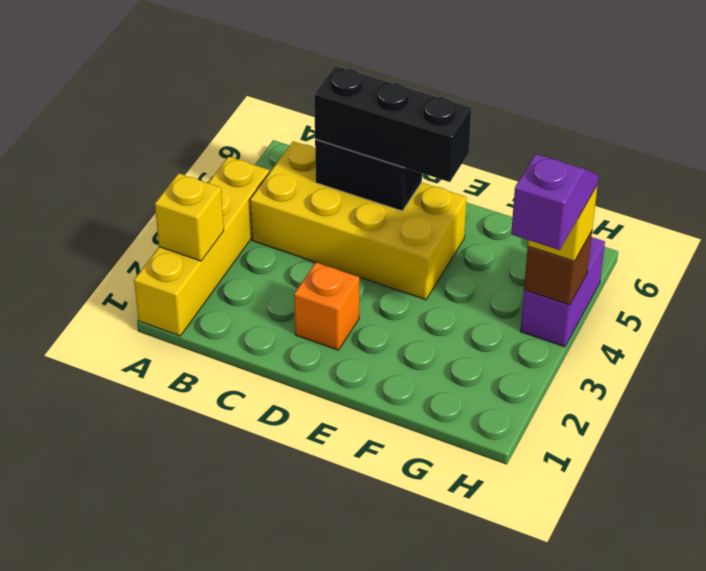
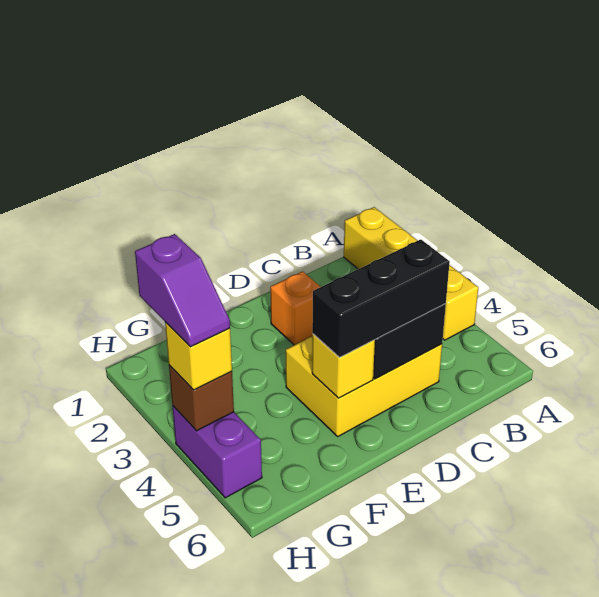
yellow 1x1 brick [155,173,224,261] -> yellow 1x1 brick moved to [312,334,375,398]
yellow 2x4 brick [250,141,467,300] -> yellow 2x3 brick [286,337,442,436]

